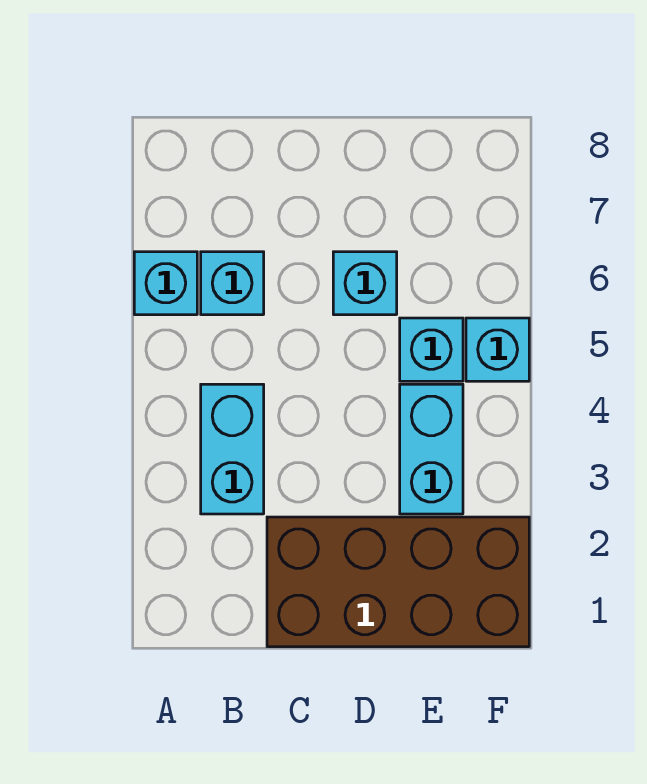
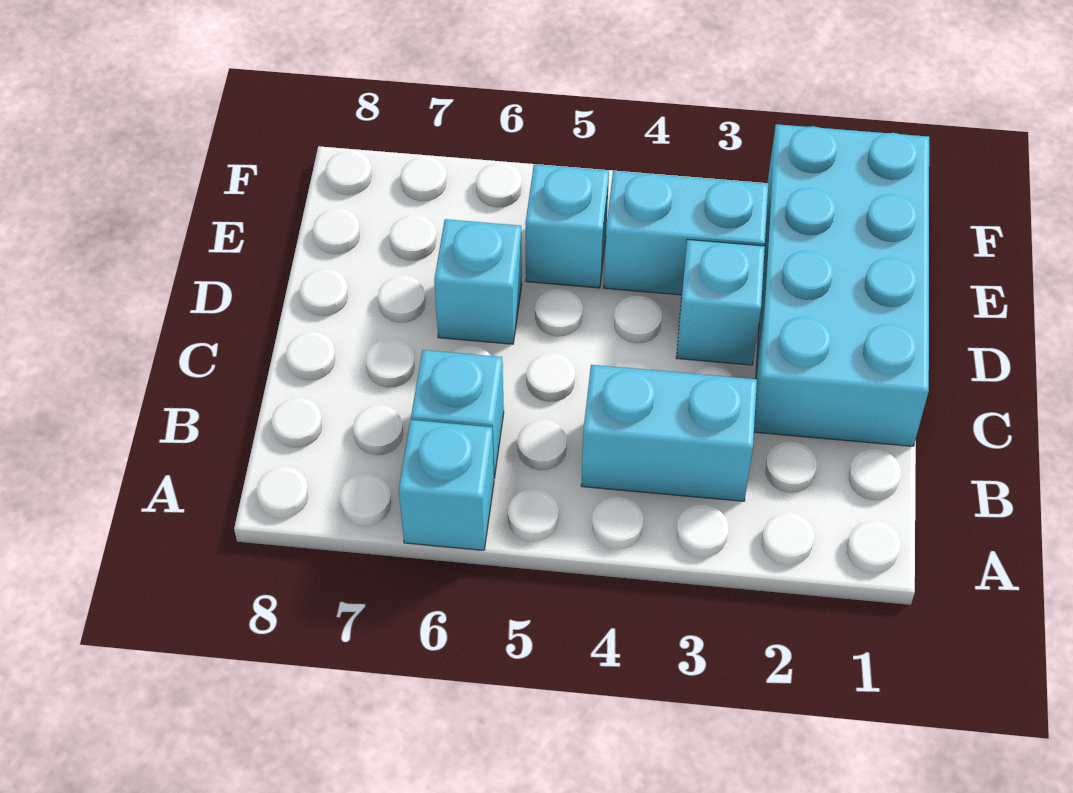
brown 2x4 brick [267,517,529,647] -> cyan 2x4 brick [754,124,929,446]
cyan 1x1 brick [466,318,529,381] -> cyan 1x1 brick moved to [676,240,765,365]

